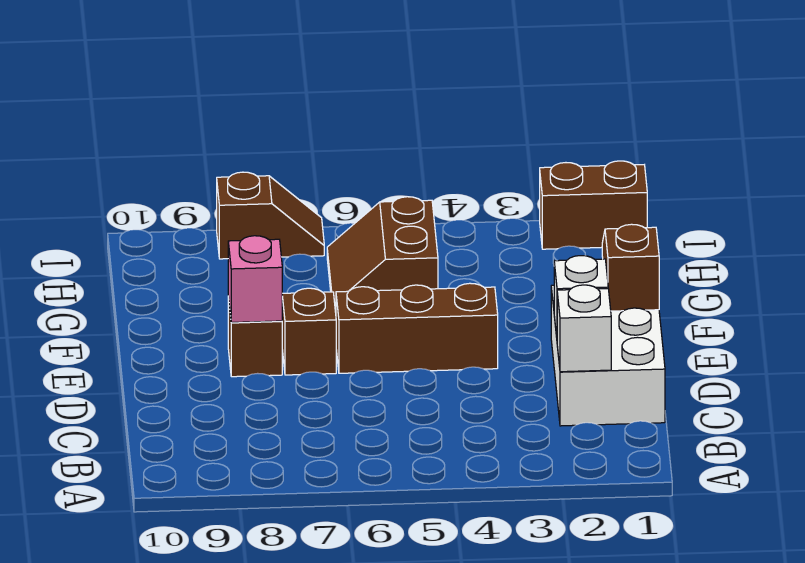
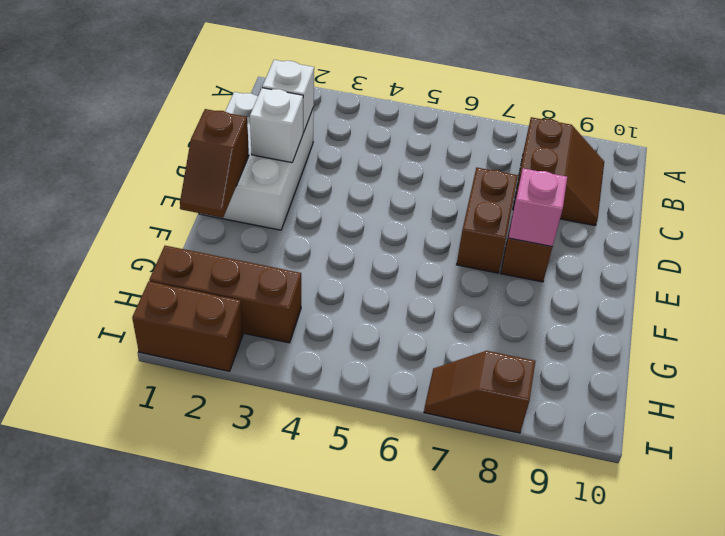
brown 1x3 brick [336,283,498,373] -> brown 1x3 brick moved to [149,246,301,343]
brown 1x1 brick [282,288,336,375] -> brown 1x2 brick [457,168,518,273]
brown 2x2 slope [327,197,438,312] -> brown 2x2 slope moved to [513,117,604,226]

